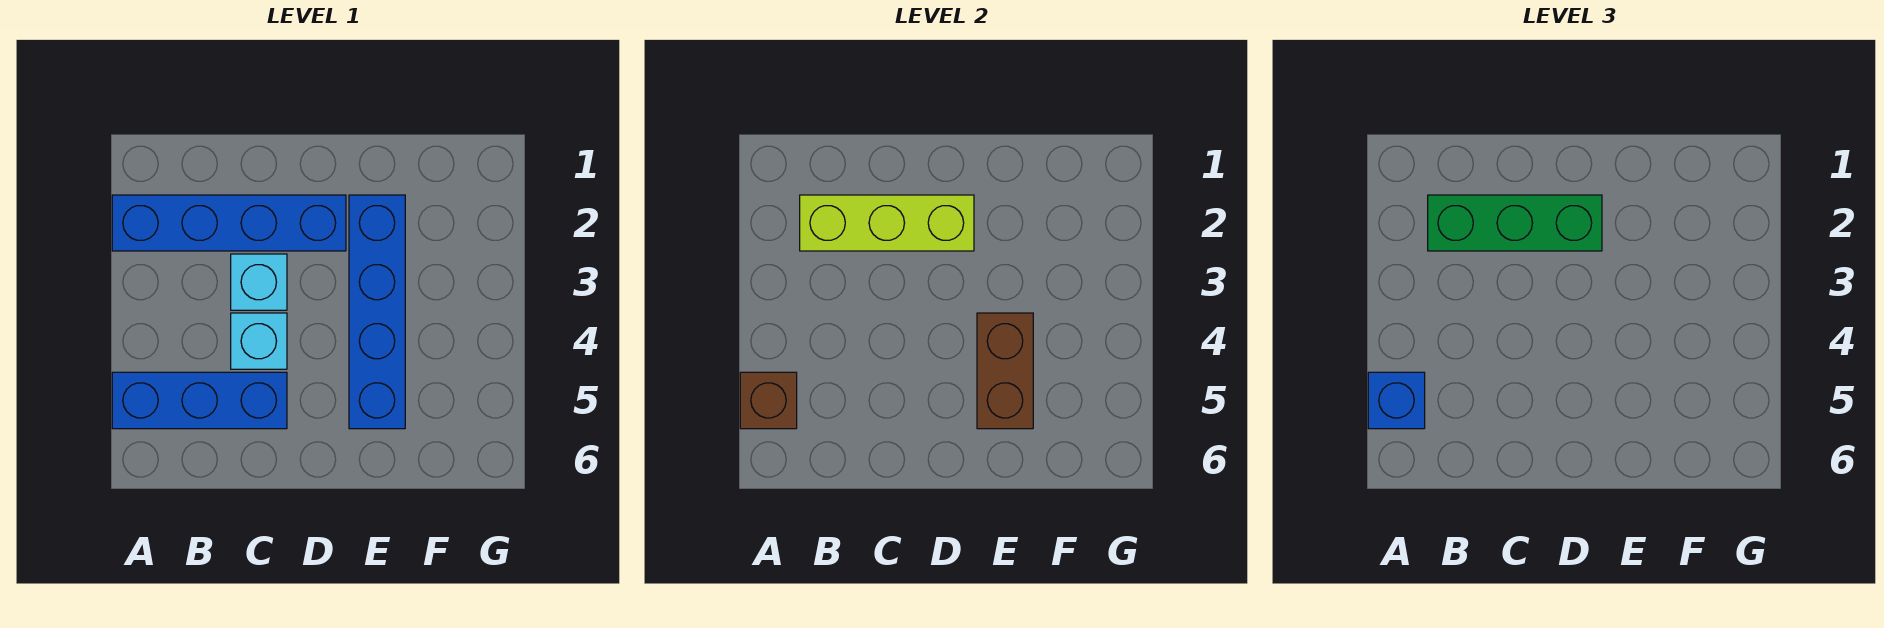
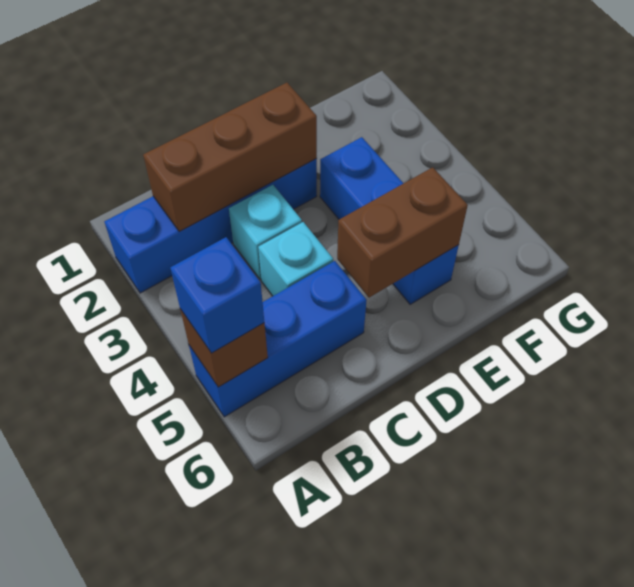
lime 1x3 brick [800,195,974,251] -> brown 1x3 brick [143,83,317,232]
green 1x3 brick [1428,195,1602,251] -> none
blue 1x4 brick [349,195,405,429] -> blue 1x3 brick [320,137,459,304]
brown 1x2 brick [977,313,1033,429] -> brown 1x2 brick turned to [337,167,468,298]

